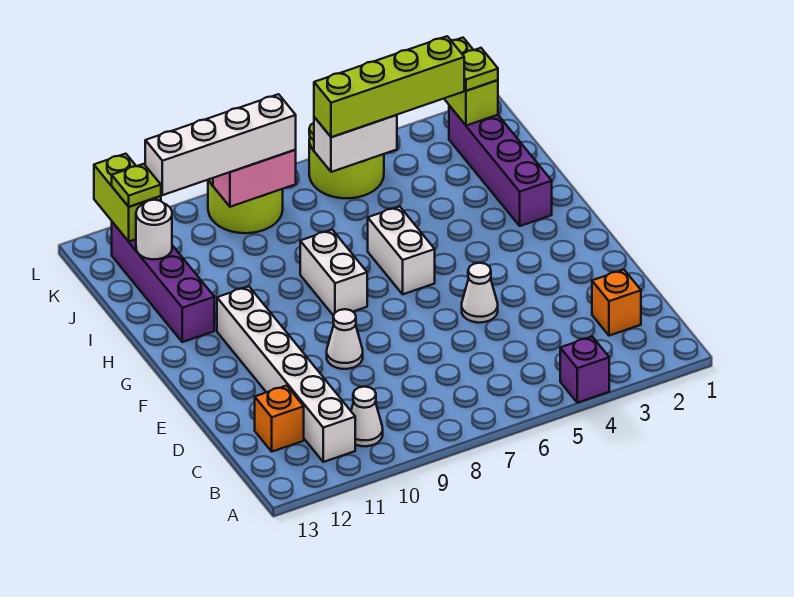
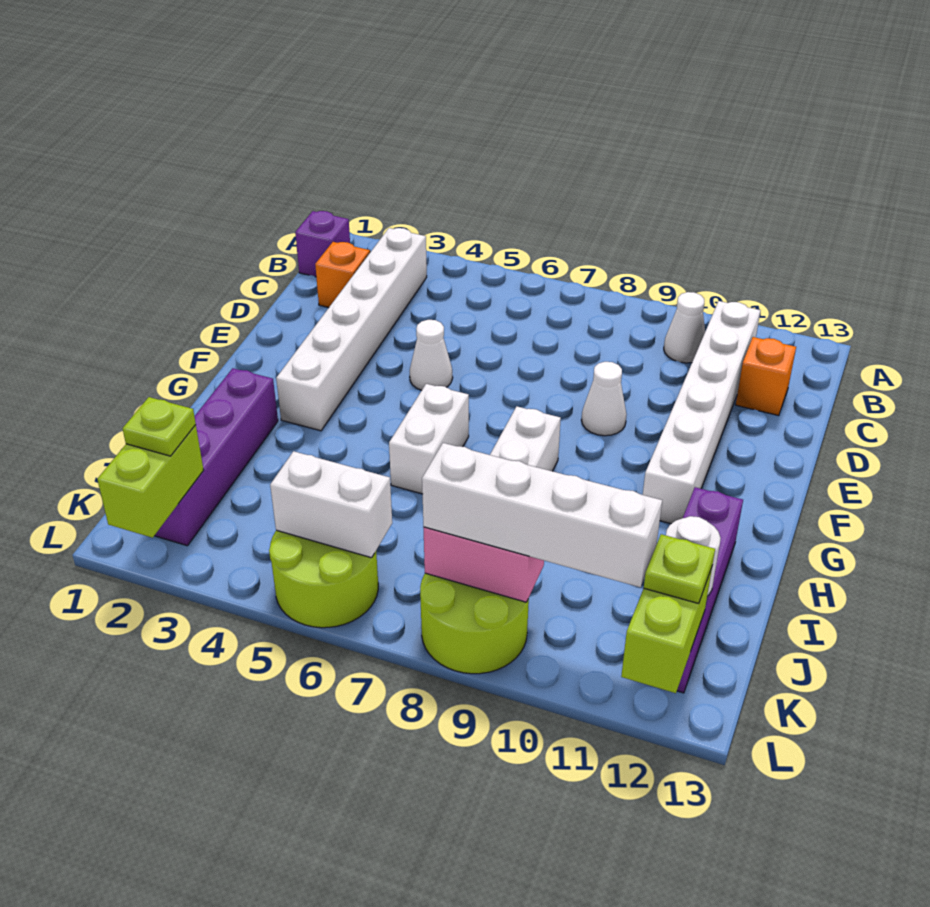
purple 1x1 brick [560,337,609,403] -> purple 1x1 brick moved to [295,211,350,277]
none -> white 1x6 brick [276,228,427,431]
lime 1x4 brick [314,36,464,137] -> none

